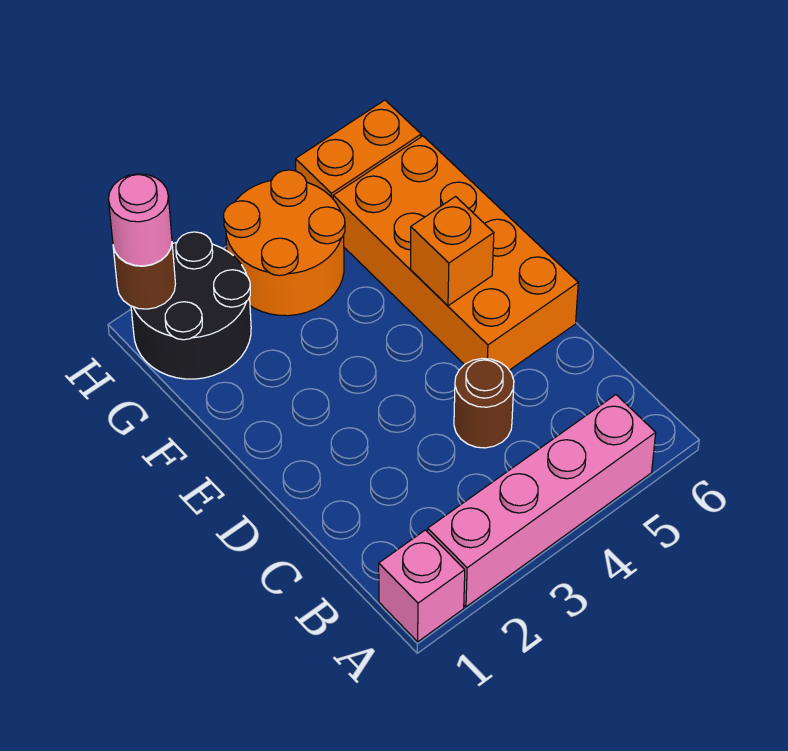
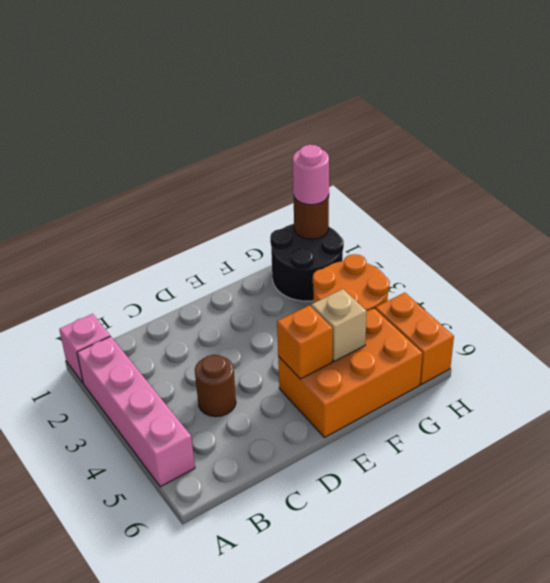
orange 2x4 brick [333,136,578,370] -> orange 2x3 brick [278,308,423,438]
none -> tan 1x1 brick [311,289,367,361]

